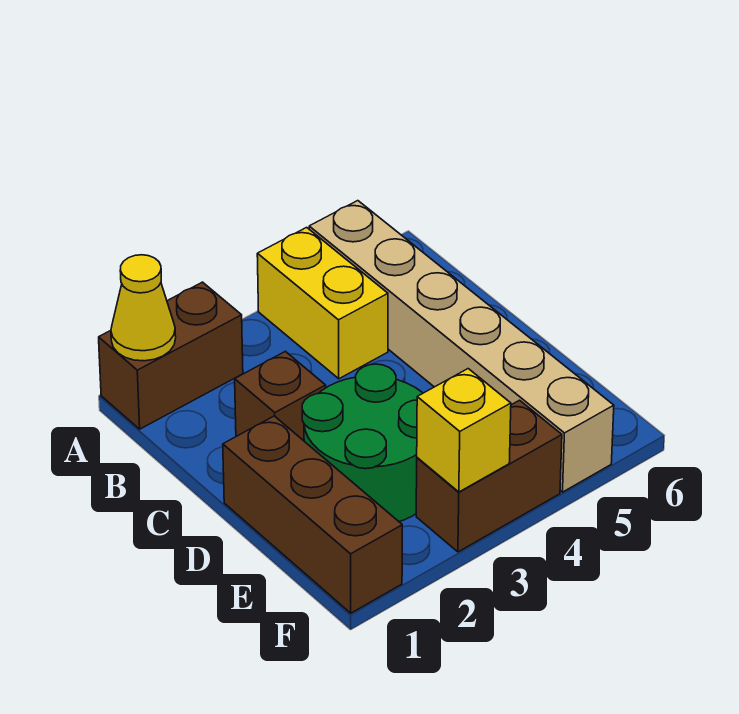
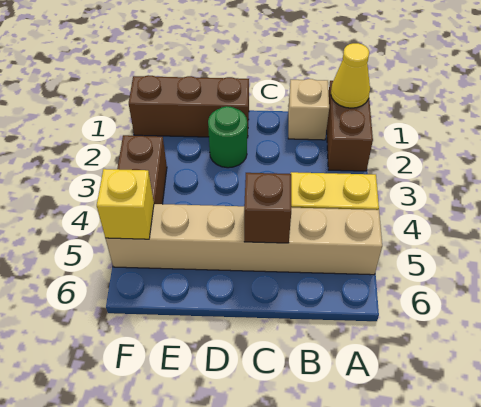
none -> tan 1x1 brick [288,79,329,140]
brown 1x1 brick [235,351,326,441] -> brown 1x1 brick moved to [244,173,291,243]
green 2x2 round brick [302,364,423,522] -> green 1x1 round brick [208,106,247,168]
yellow 1x1 brick [417,369,511,492] -> yellow 1x1 brick moved to [97,169,154,239]

